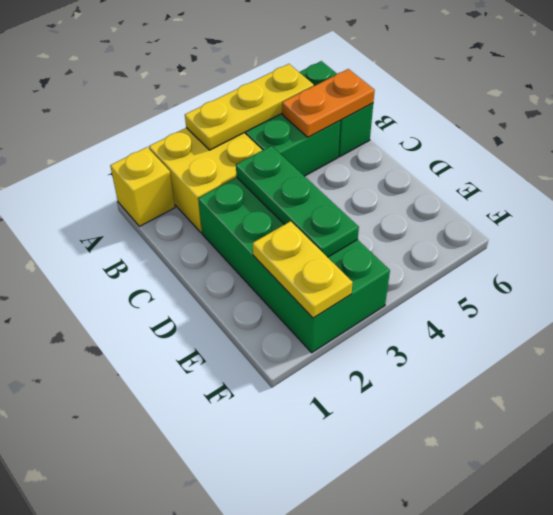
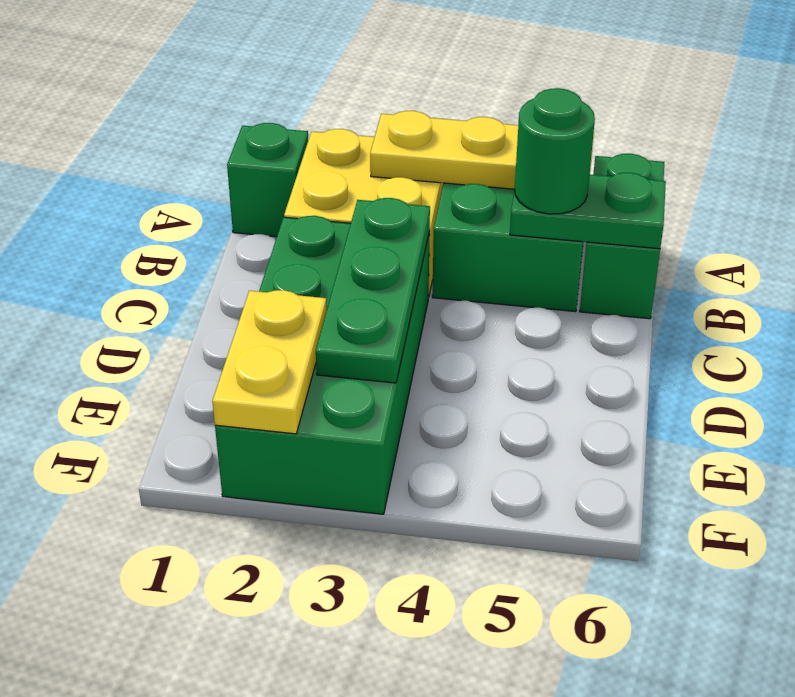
yellow 1x1 brick [110,147,175,226] -> green 1x1 brick [227,123,308,237]
orange 1x2 plate [282,69,375,137] -> green 1x2 plate [510,173,666,249]
none -> green 1x1 round brick [515,88,595,214]

